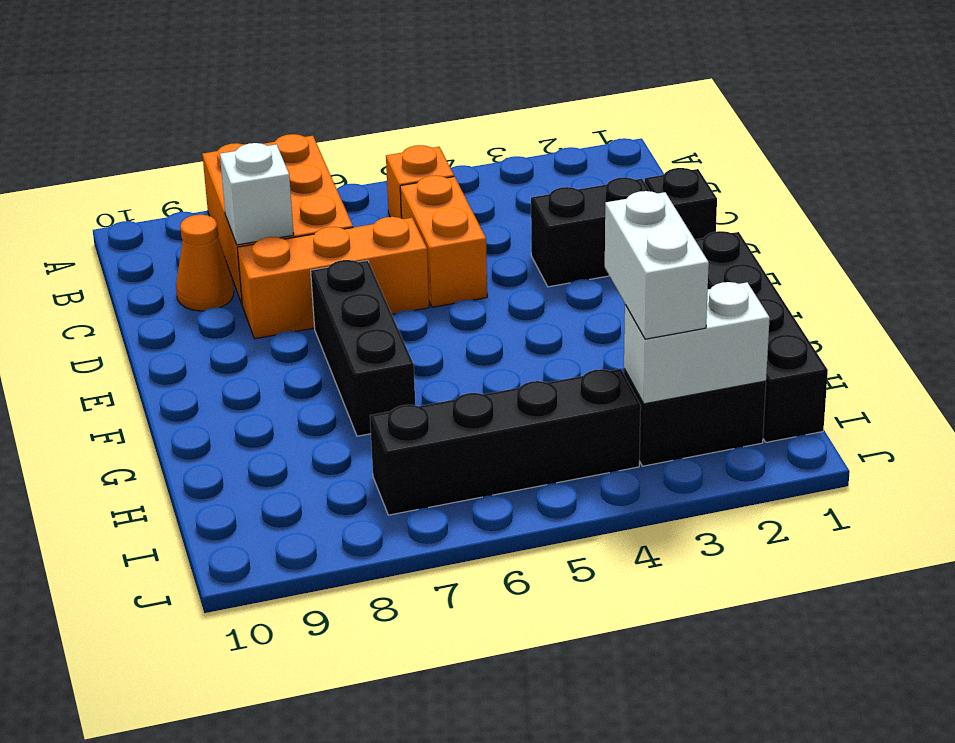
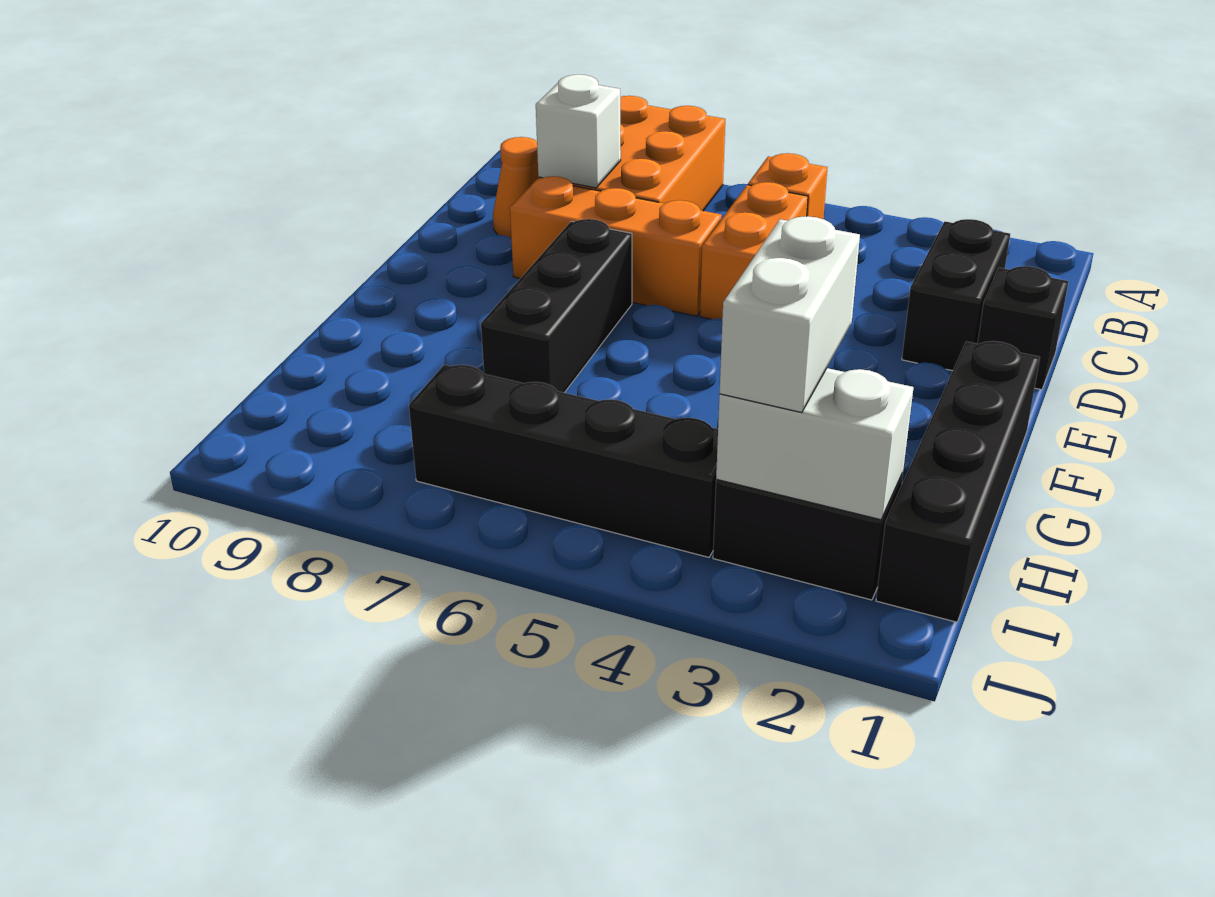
black 1x2 brick [531,177,649,287] -> black 1x2 brick turned to [902,219,1010,371]

